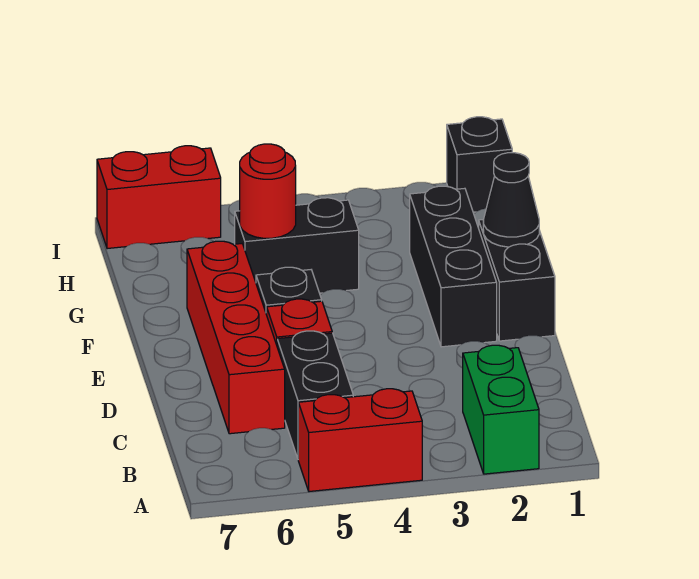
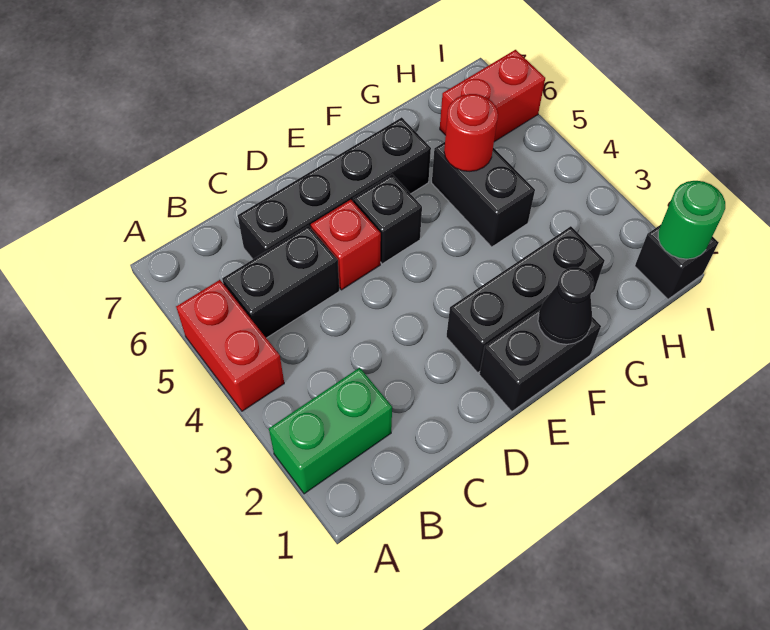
red 1x4 brick [187,241,285,434] -> black 1x4 brick [238,117,431,259]
none -> green 1x1 round brick [658,181,725,259]
red 1x2 brick [97,146,221,249] -> red 1x2 brick turned to [440,50,545,142]

